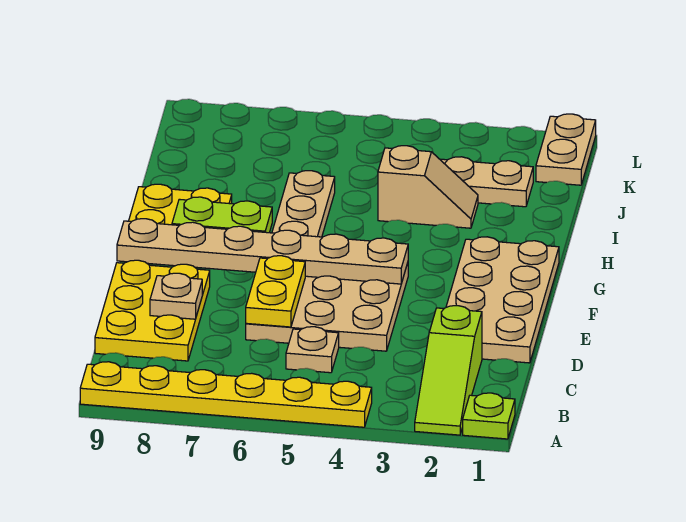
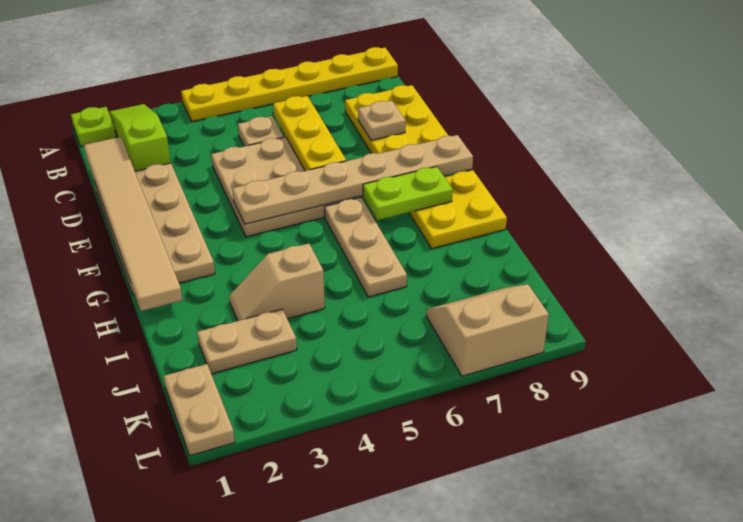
none -> tan 1x6 tile [84,137,182,311]
yellow 1x2 plate [246,256,305,327] -> yellow 1x3 plate [273,96,346,171]
none -> tan 2x2 slope [426,284,549,376]

